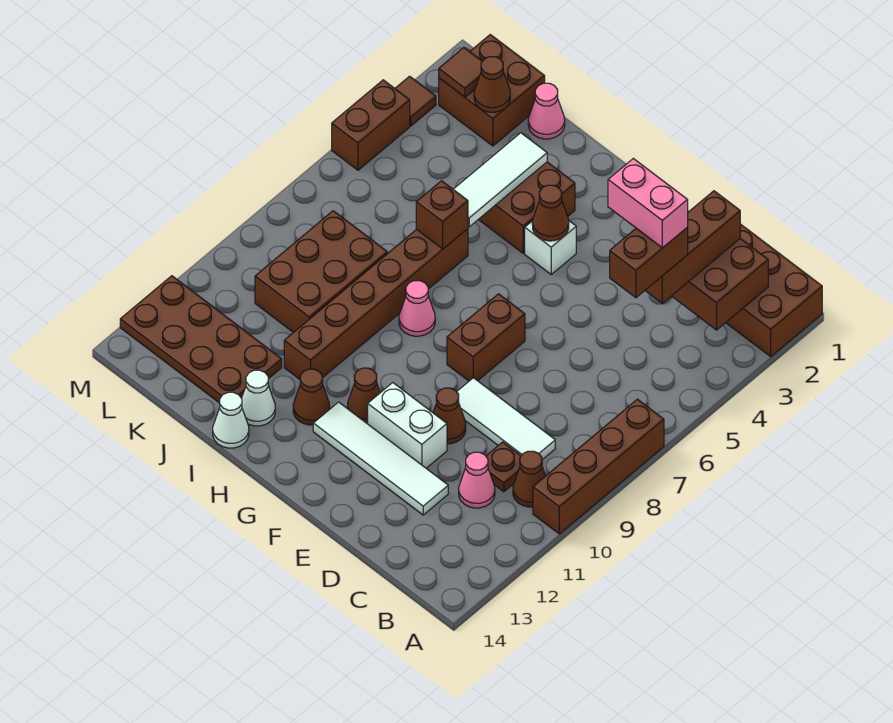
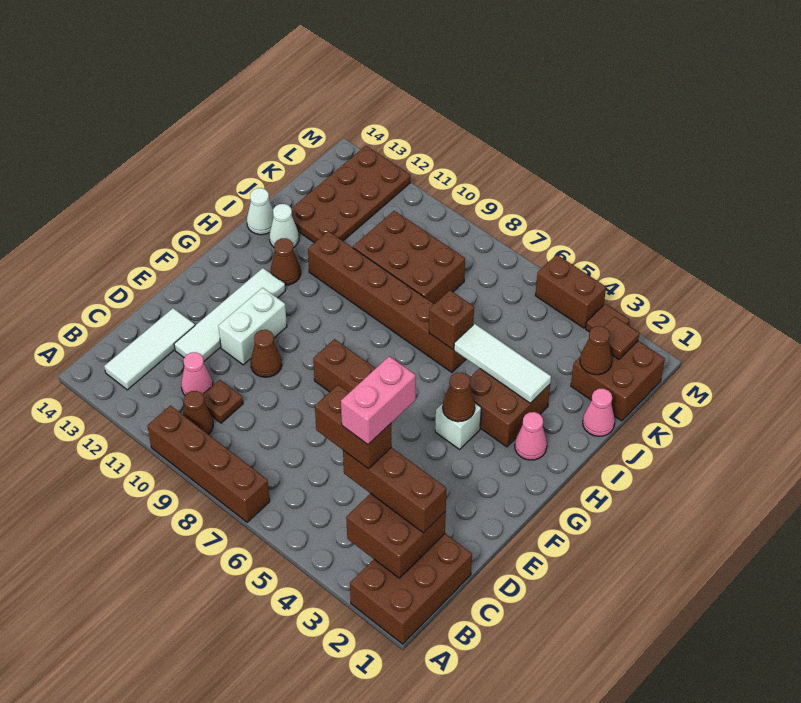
white 1x3 tile [457,378,555,460] -> white 1x3 tile moved to [104,308,195,390]
brown 1x1 cone [348,368,380,424] -> none
pink 1x1 cone [399,281,435,336] -> pink 1x1 cone moved to [515,412,547,460]

